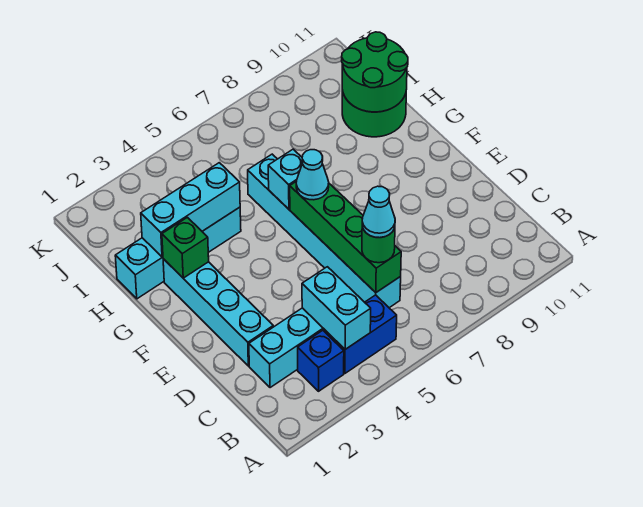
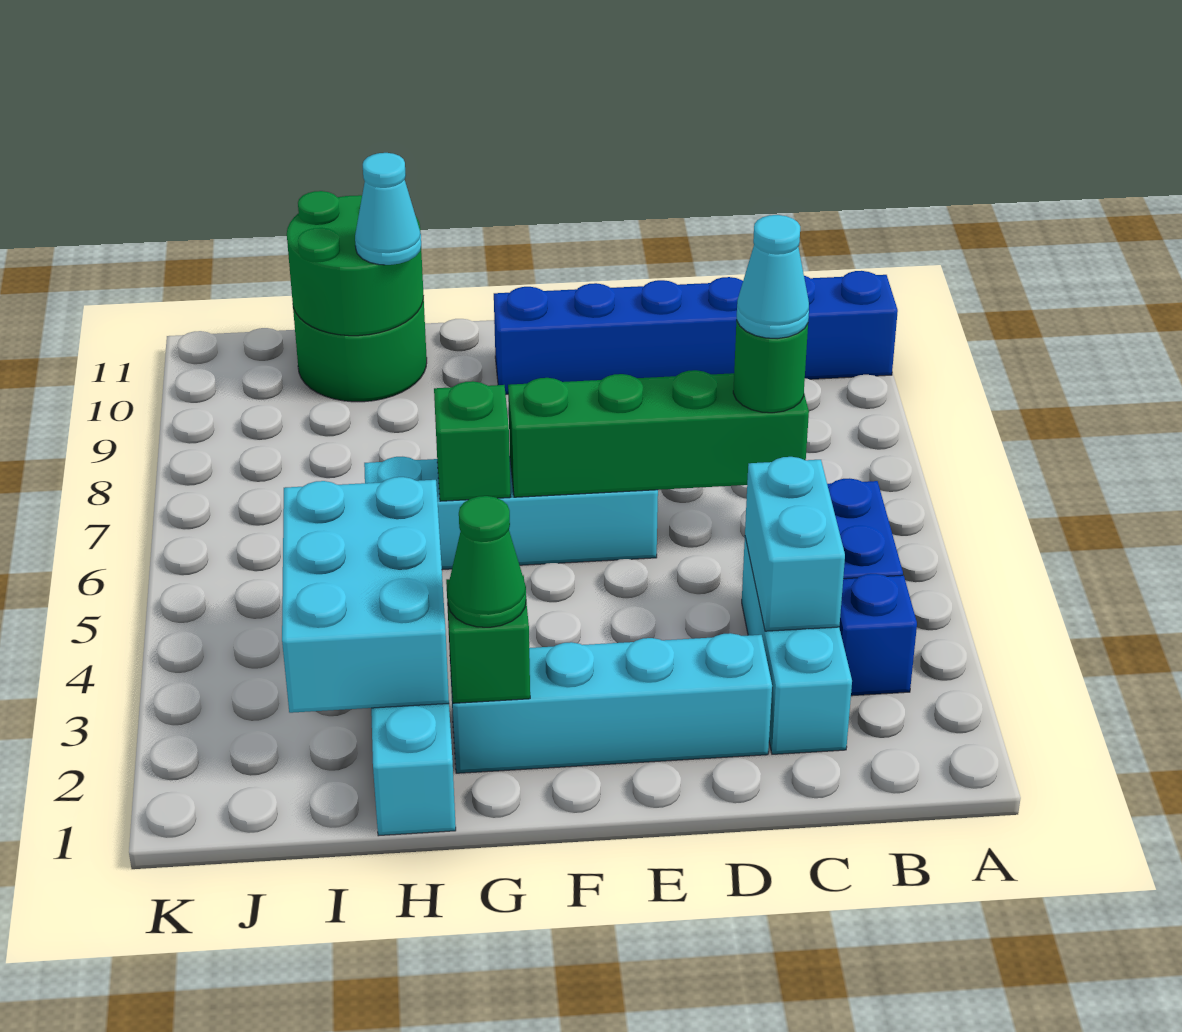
none -> blue 1x6 brick [494,271,898,394]
cyan 1x2 brick [302,267,371,349] -> cyan 1x2 brick turned to [745,457,845,631]
cyan 1x6 brick [248,154,401,308] -> cyan 1x4 brick [364,455,658,570]
cyan 1x1 cone [296,150,329,200] -> cyan 1x1 cone moved to [355,153,421,265]
none -> green 1x1 cone [447,496,526,627]
cyan 1x1 brick [268,149,302,209] -> green 1x1 brick [434,381,510,501]
cyan 1x3 brick [141,163,240,257] -> cyan 2x3 brick [282,477,449,713]

